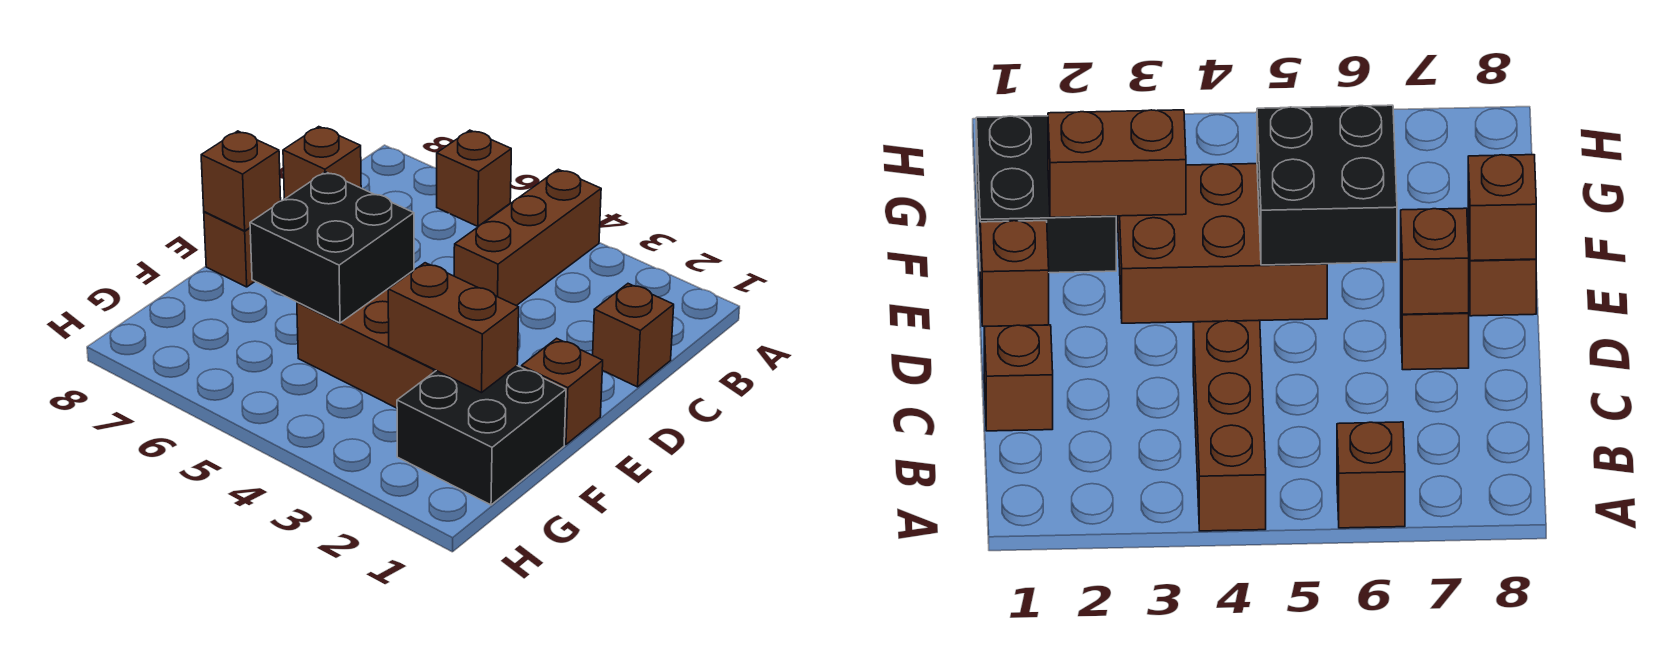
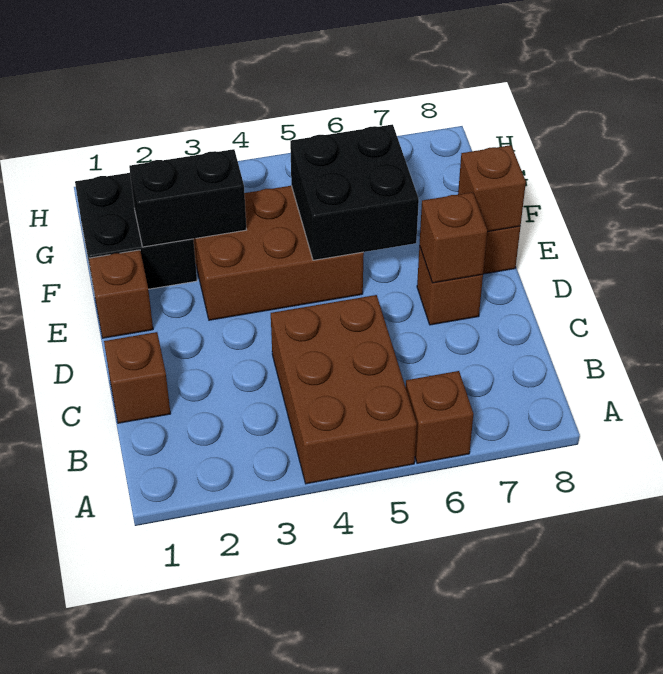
brown 1x3 brick [454,169,601,306] -> brown 2x3 brick [271,295,417,484]
brown 1x2 brick [388,263,519,393] -> black 1x2 brick [129,149,246,247]

